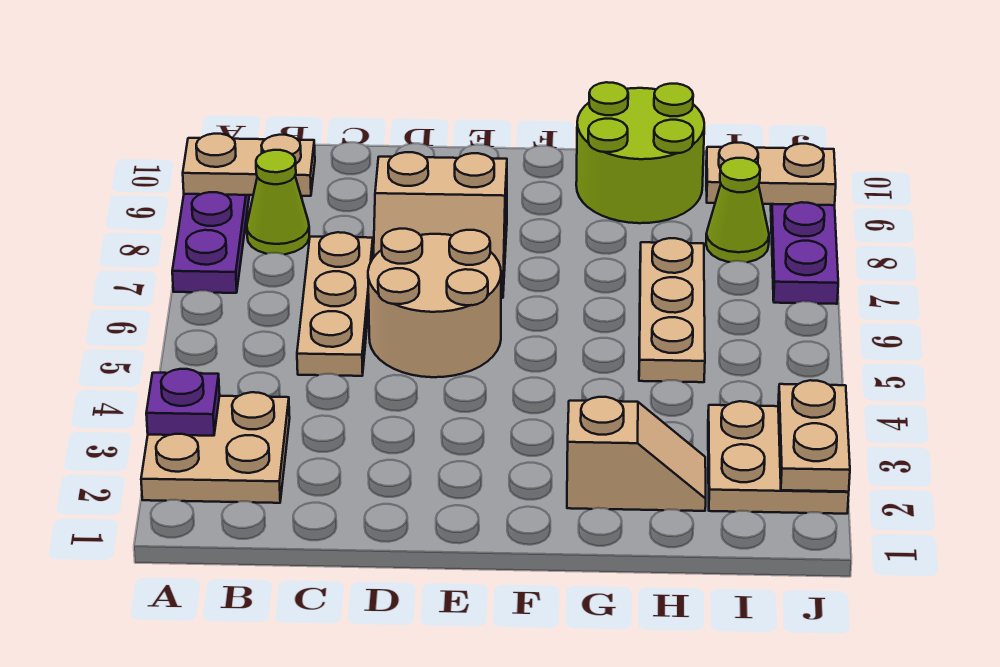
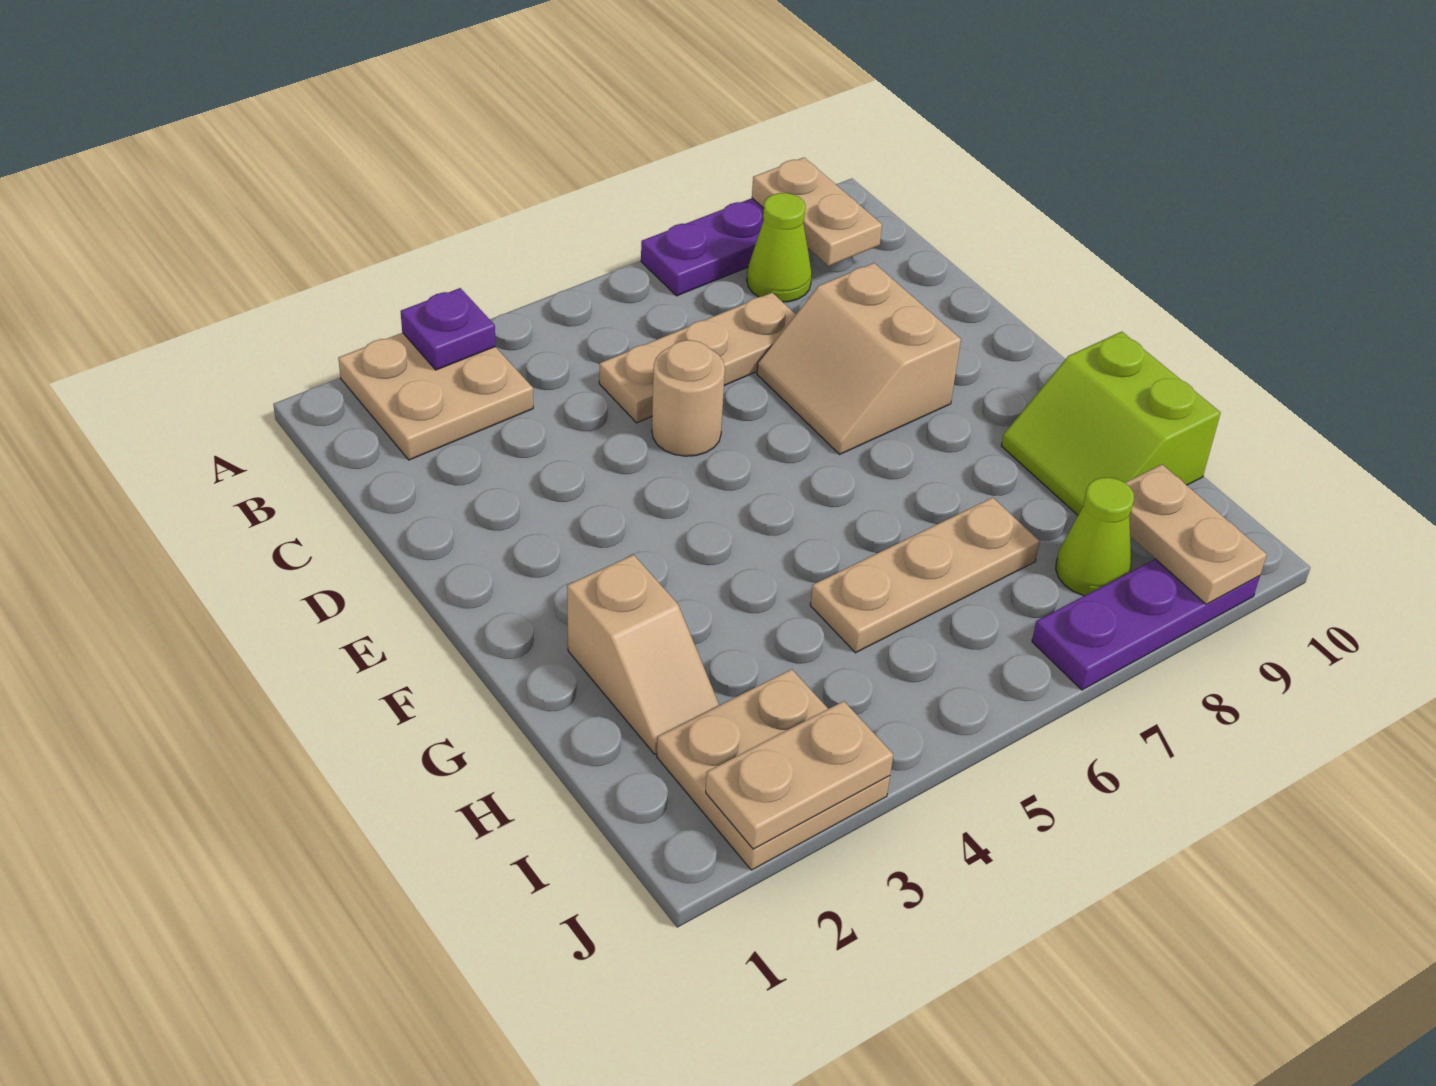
tan 2x2 round brick [368,229,501,377] -> tan 1x1 round brick [652,340,725,456]
lime 2x2 round brick [576,82,704,223] -> lime 2x2 slope [1001,332,1221,515]

